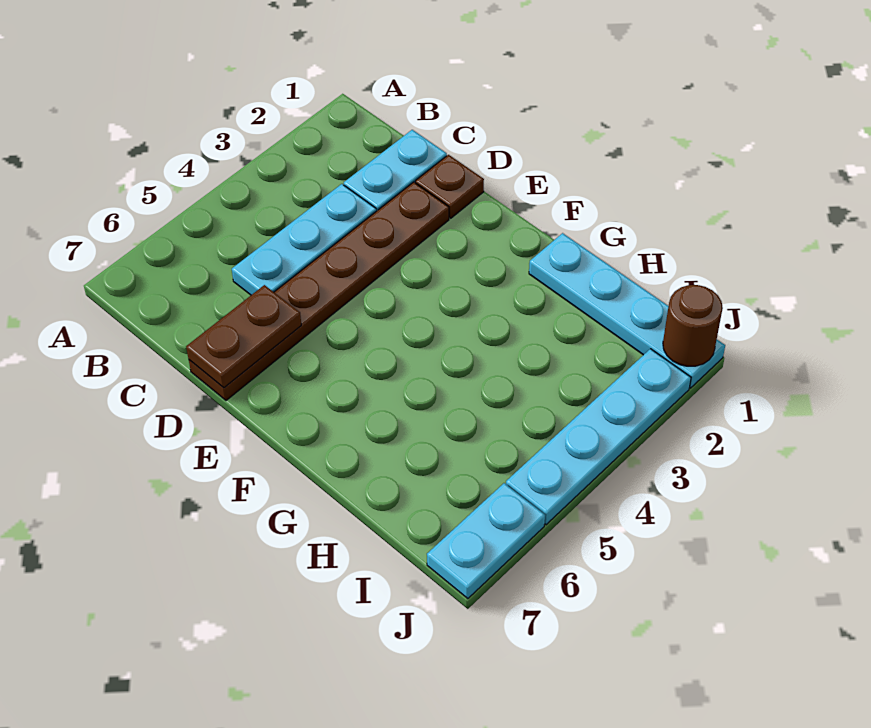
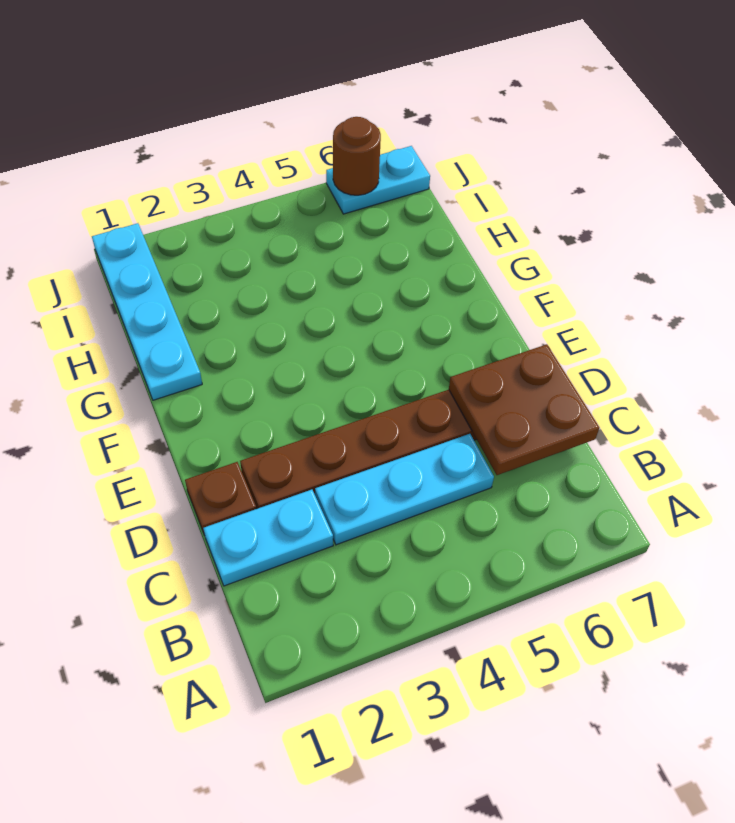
brown 1x2 plate [186,285,301,388] -> brown 2x2 plate [449,344,599,475]
brown 1x1 round brick [663,285,723,366] -> brown 1x1 round brick moved to [333,117,381,195]
cyan 1x4 plate [506,349,691,525] -> none

